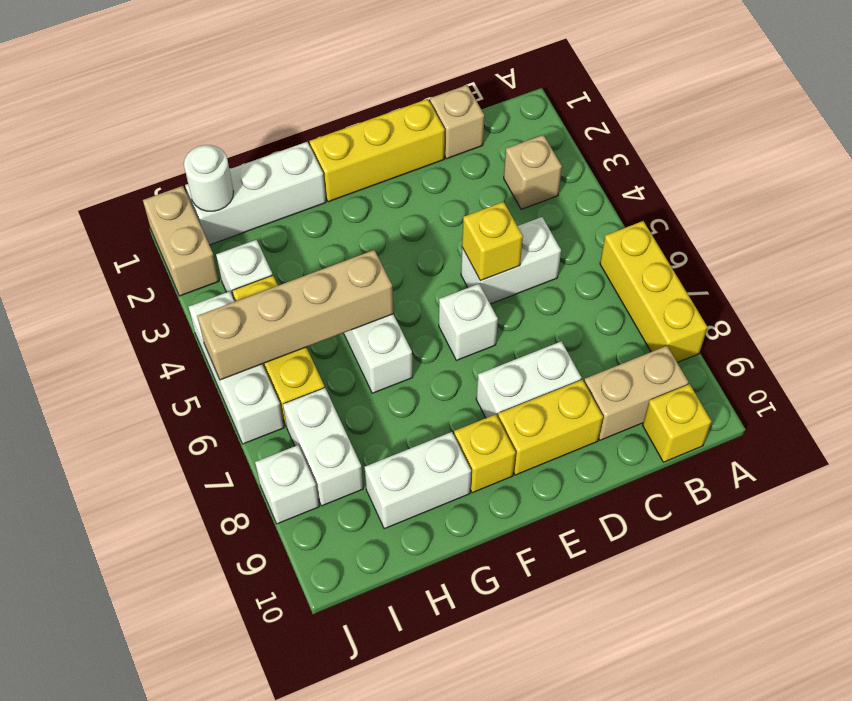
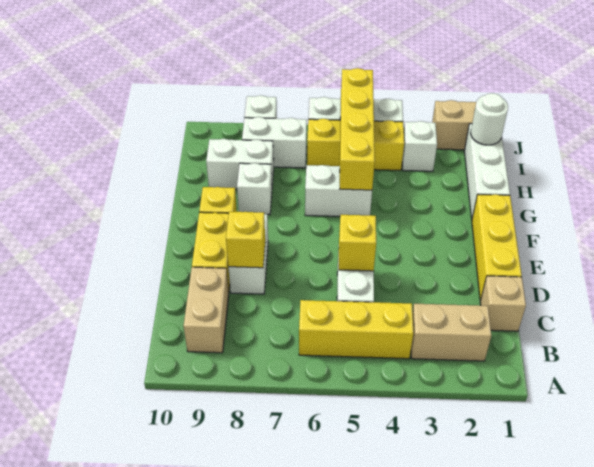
yellow 1x3 brick [600,221,708,363] -> yellow 1x3 brick moved to [299,300,413,359]
tan 1x1 brick [504,135,562,209] -> tan 1x2 brick [411,304,491,361]
yellow 1x1 brick [643,384,712,462] -> yellow 1x1 brick moved to [226,211,265,268]
white 1x1 brick [439,284,498,360] -> white 1x1 brick moved to [237,163,272,214]
tan 1x4 brick [197,250,393,380] -> yellow 1x4 brick [340,68,375,190]
white 1x2 brick [365,432,471,529] -> white 1x2 brick turned to [206,139,274,189]

